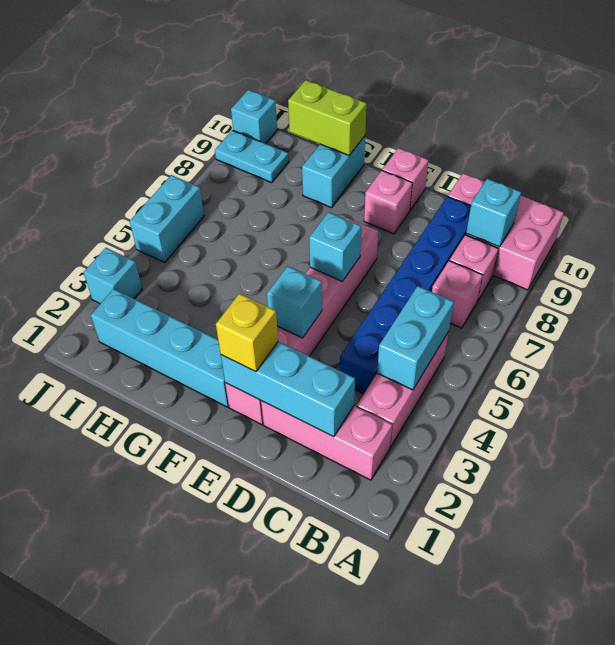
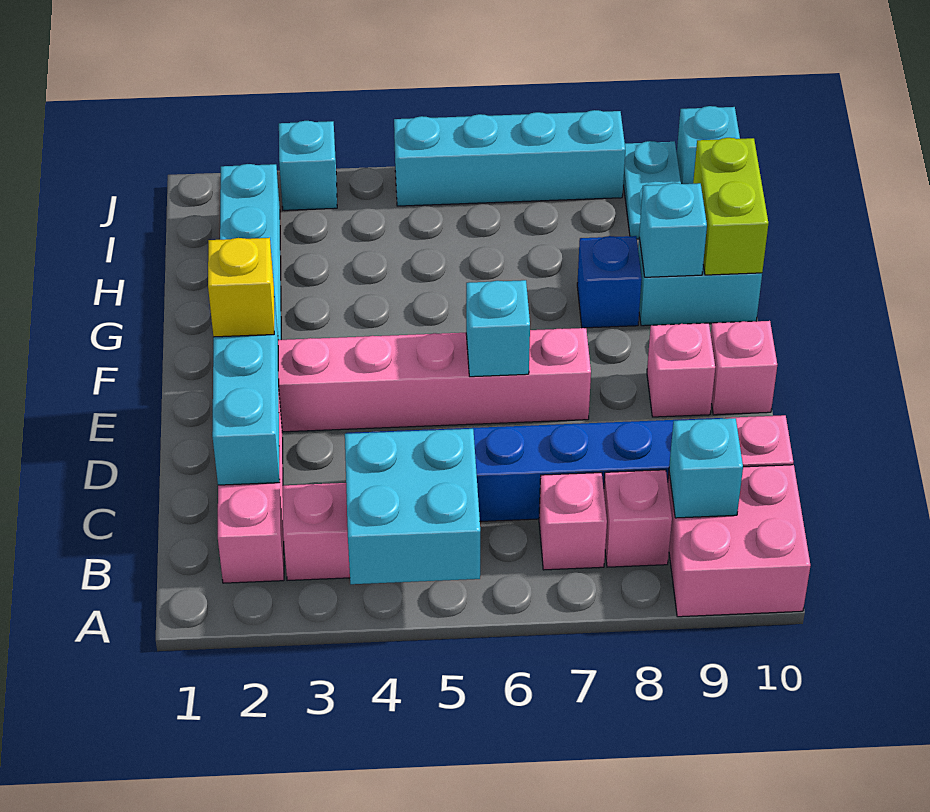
cyan 1x2 brick [377,286,454,390] -> cyan 2x2 brick [345,429,480,584]
cyan 1x1 brick [267,266,322,338] -> cyan 1x1 brick moved to [639,183,707,277]
none -> blue 1x1 brick [577,236,642,328]
cyan 1x2 brick [130,175,204,263] -> cyan 1x4 brick [394,110,625,206]

